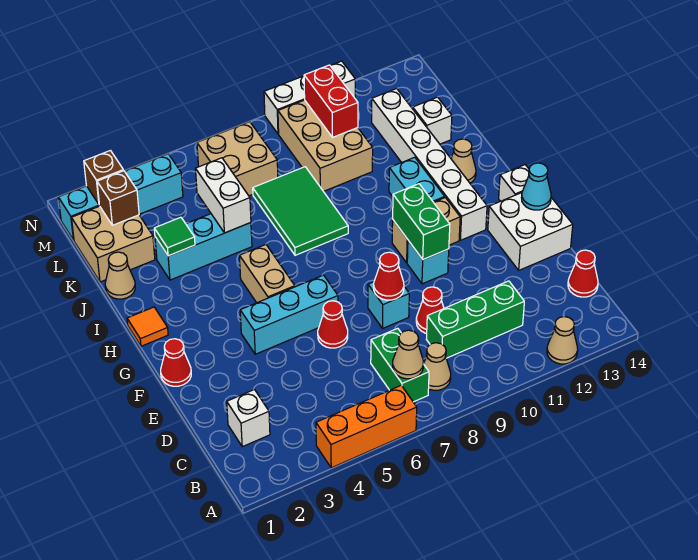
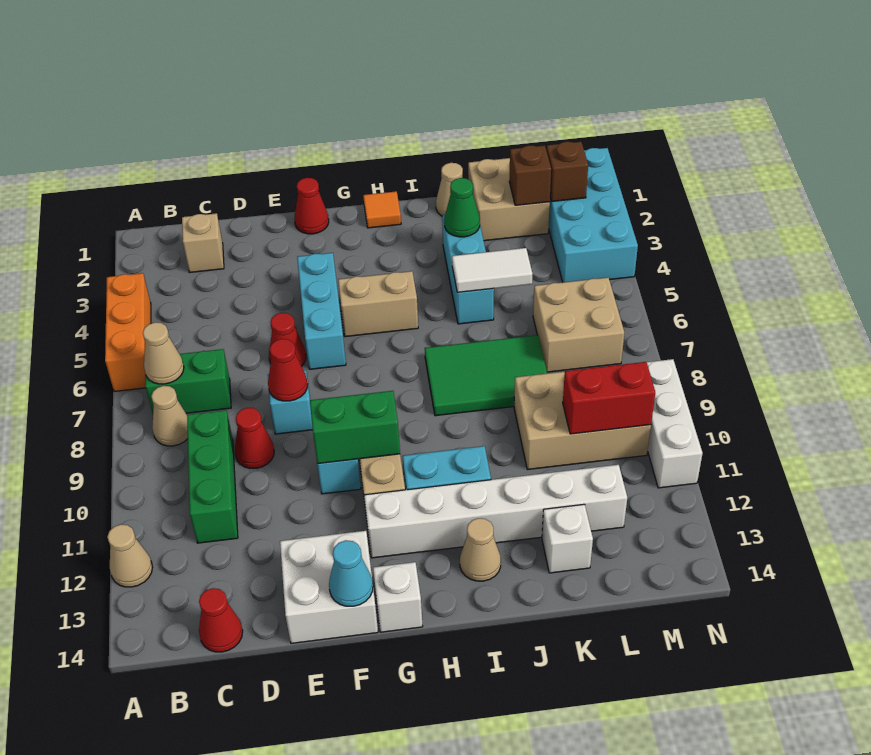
white 1x1 brick [227,390,270,447] -> tan 1x1 brick [182,213,224,273]
green 1x1 tile [154,217,195,256] -> green 1x1 cone [444,178,480,237]
white 1x2 brick [195,158,251,233] -> white 1x2 tile [452,248,532,292]
cyan 1x4 brick [58,154,183,240] -> cyan 2x4 brick [549,148,638,282]

